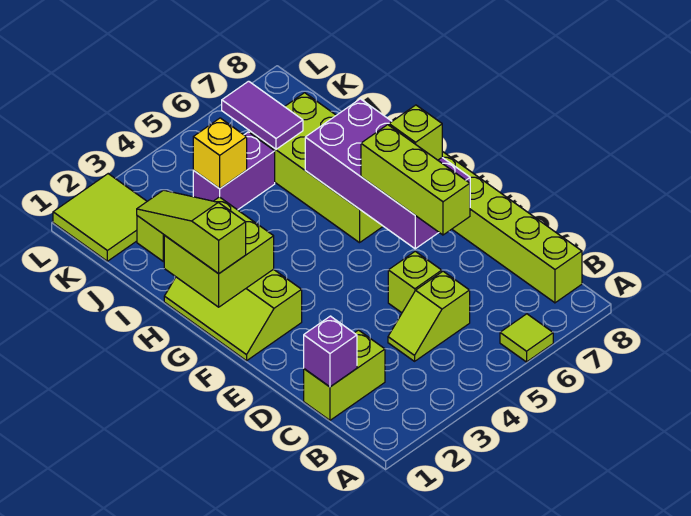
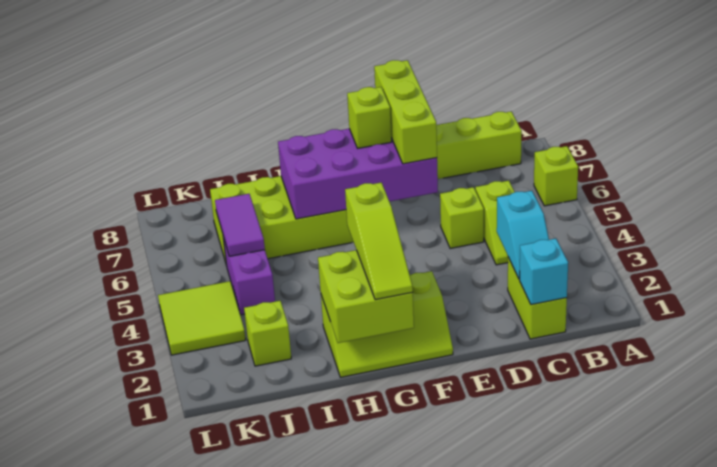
lime 1x1 tile [500,314,553,362] -> lime 1x1 brick [534,146,578,206]
purple 1x1 brick [304,316,357,387] -> cyan 1x1 brick [520,238,568,305]
none -> cyan 1x2 slope [497,191,549,279]
lime 1x3 brick [361,125,470,235] -> lime 1x3 brick turned to [374,60,437,164]
lime 1x3 slope [137,190,246,274] -> lime 1x3 slope turned to [345,183,413,300]
yellow 1x1 brick [193,118,247,189] -> none
purple 1x2 tile [222,81,303,149] -> purple 1x2 tile turned to [215,194,265,256]
lime 2x2 tile [53,174,147,261] -> lime 2x2 tile moved to [158,281,246,355]

